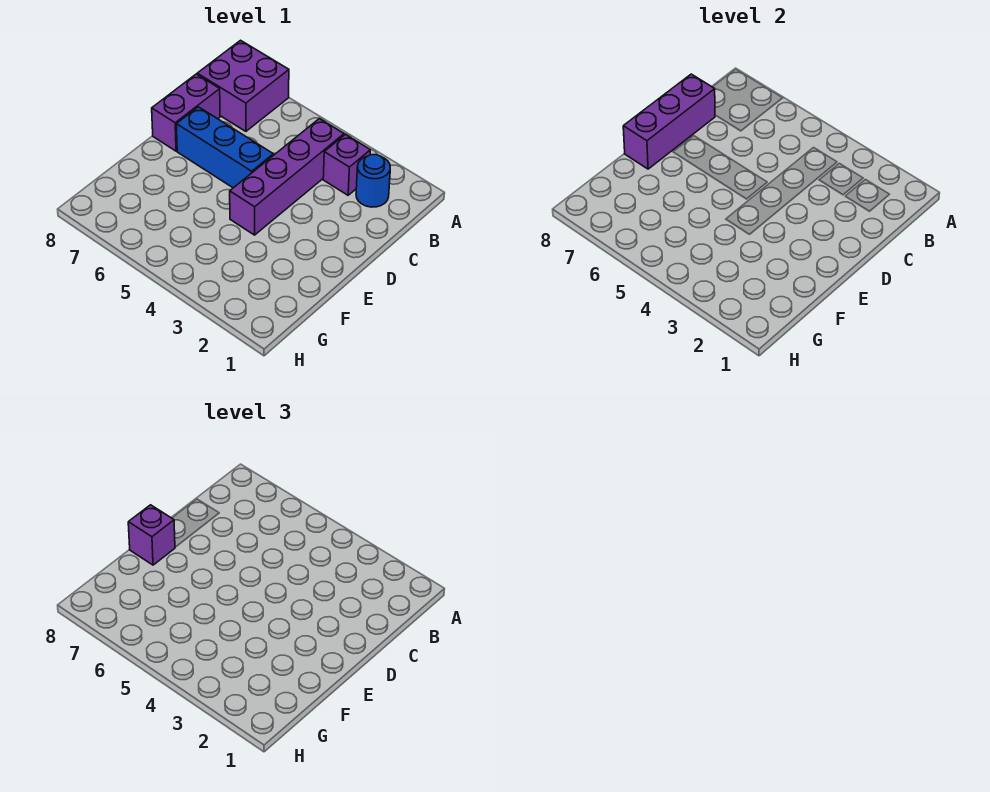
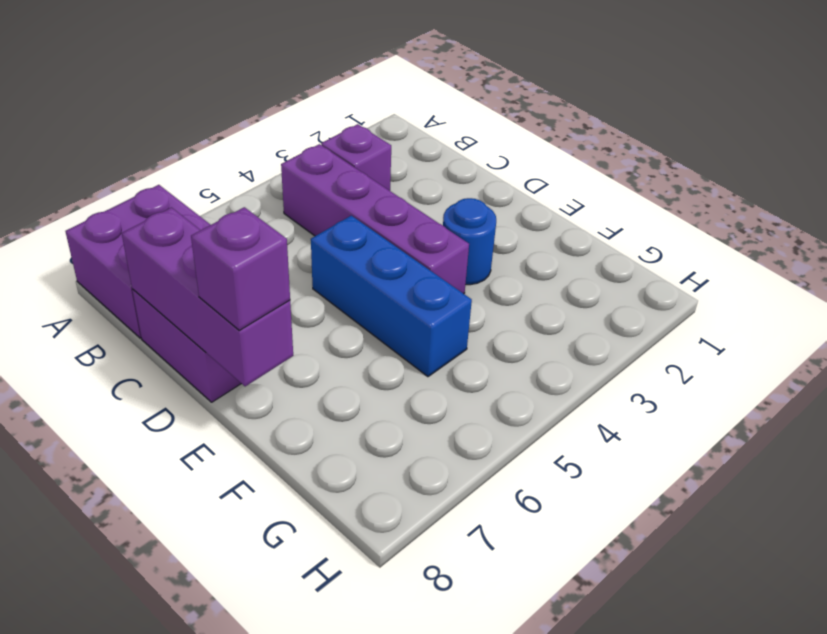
blue 1x1 round brick [356,155,390,207] -> blue 1x1 round brick moved to [443,198,496,285]
blue 1x3 brick [176,107,273,188] -> blue 1x3 brick turned to [311,216,472,377]

